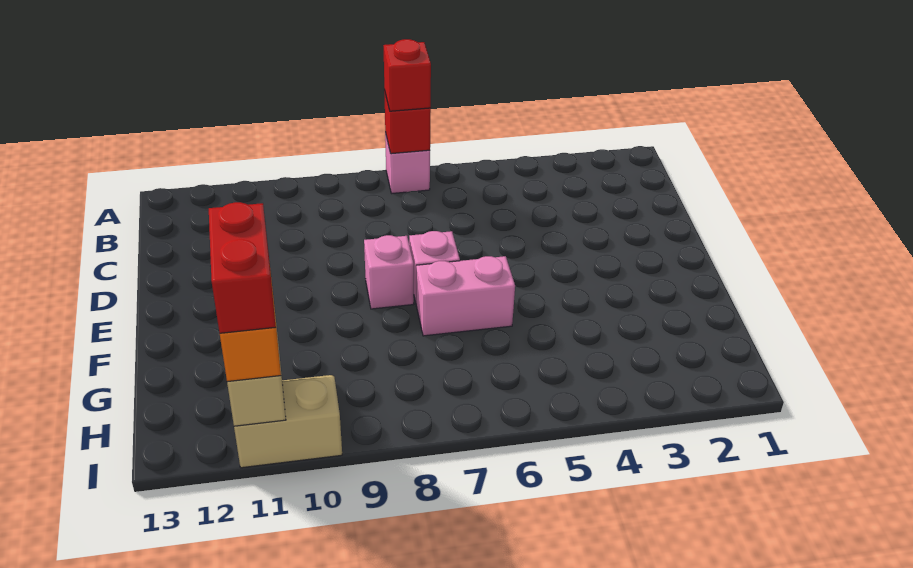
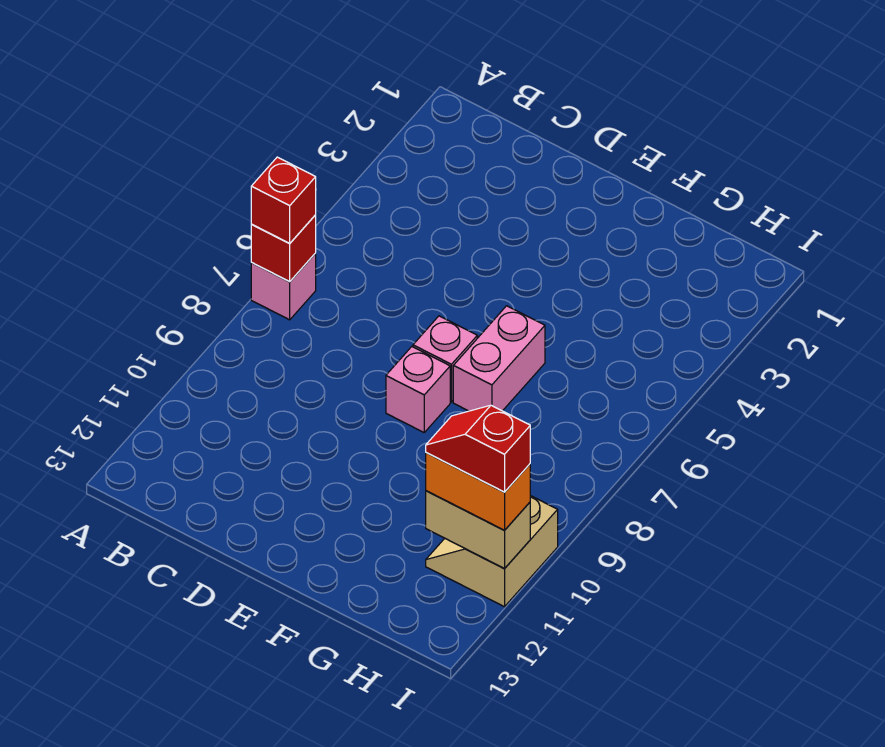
red 1x2 brick [209,202,276,333] -> red 1x2 slope [426,405,530,492]

